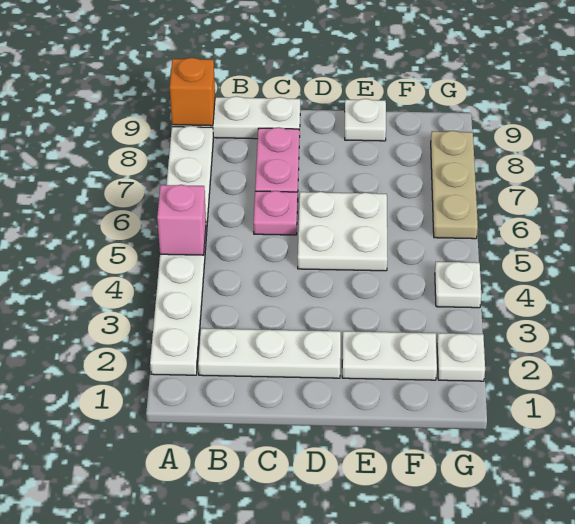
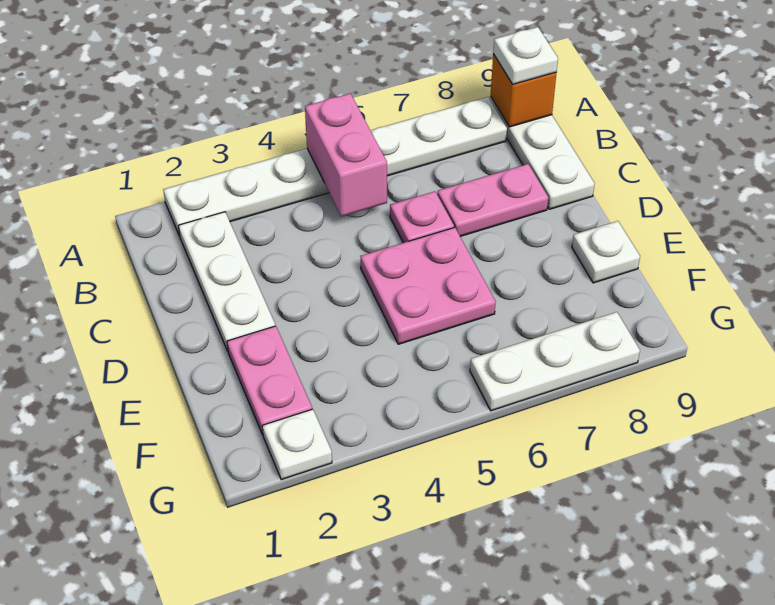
pink 1x1 brick [157,185,206,255] -> pink 1x2 brick [305,93,387,216]
white 2x2 plate [298,192,388,271] -> pink 2x2 plate [360,227,496,344]
white 1x2 plate [342,331,437,380] -> pink 1x2 plate [227,326,312,435]
white 1x1 plate [435,262,481,308] -> white 1x1 plate moved to [493,27,558,84]
tan 1x3 plate [431,131,478,239] -> white 1x3 plate [470,312,640,411]

